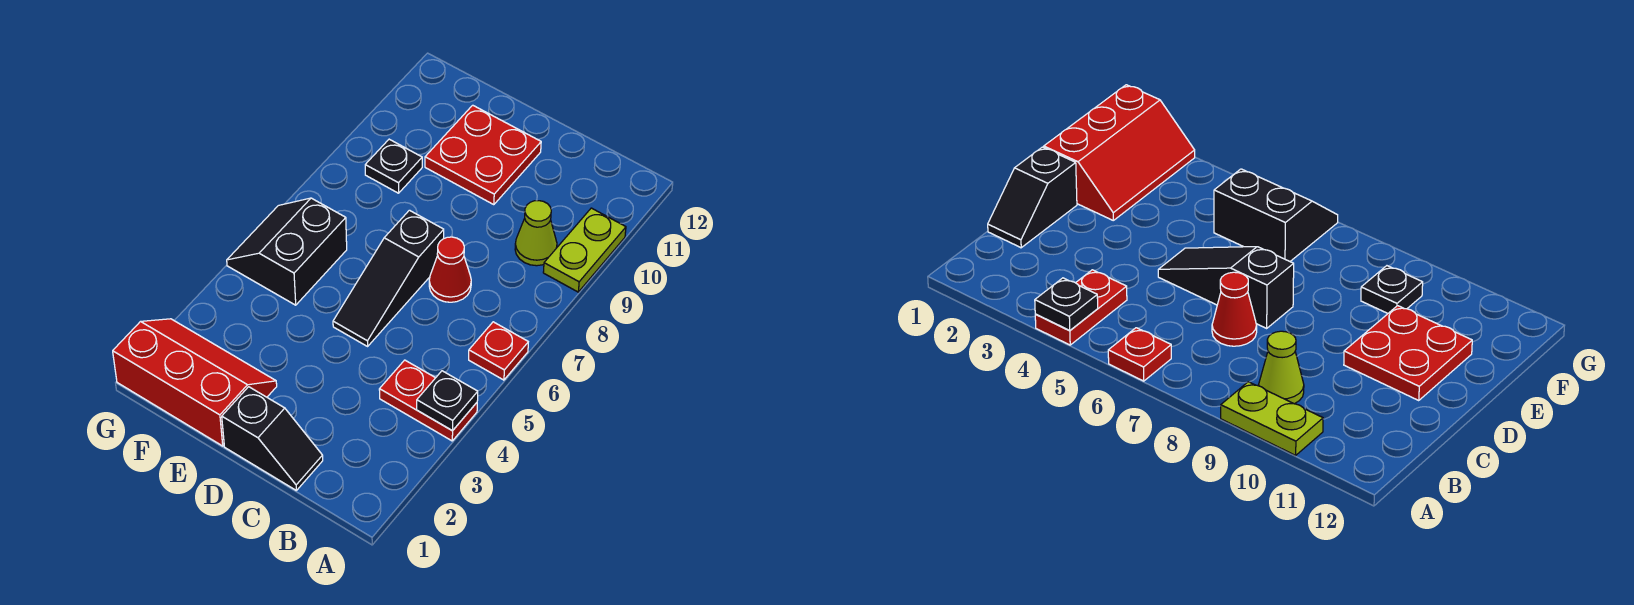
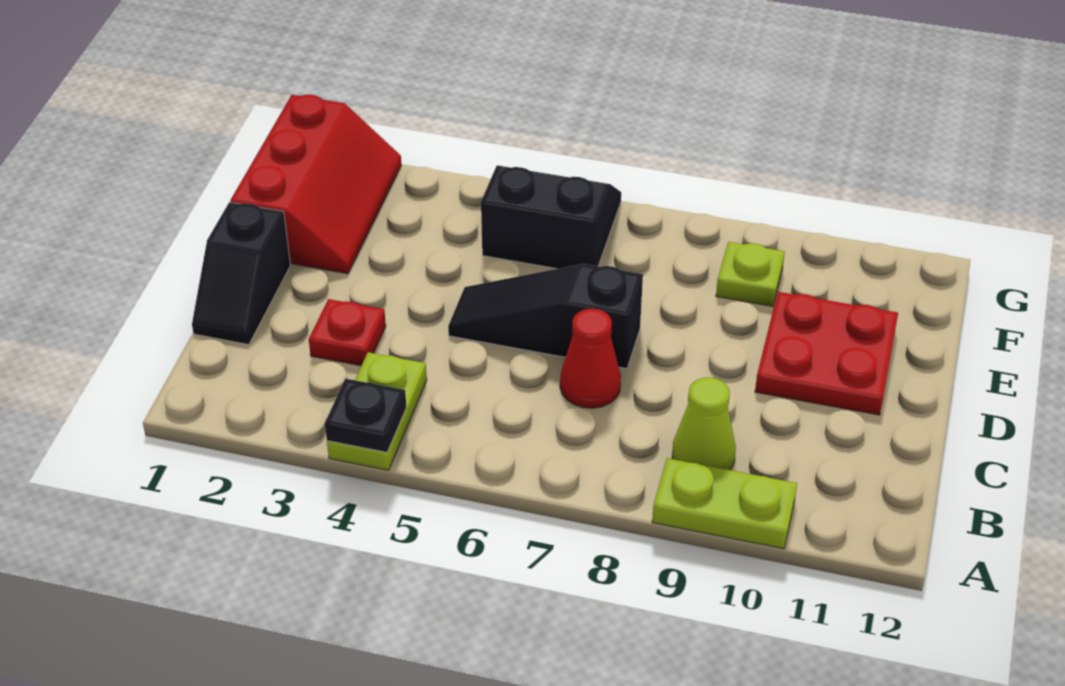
red 1x2 plate [379,360,477,441] -> lime 1x2 plate [327,352,427,470]
red 1x1 plate [469,322,528,380] -> red 1x1 plate moved to [309,299,386,366]
black 1x1 plate [365,139,422,193] -> lime 1x1 plate [716,242,785,306]

